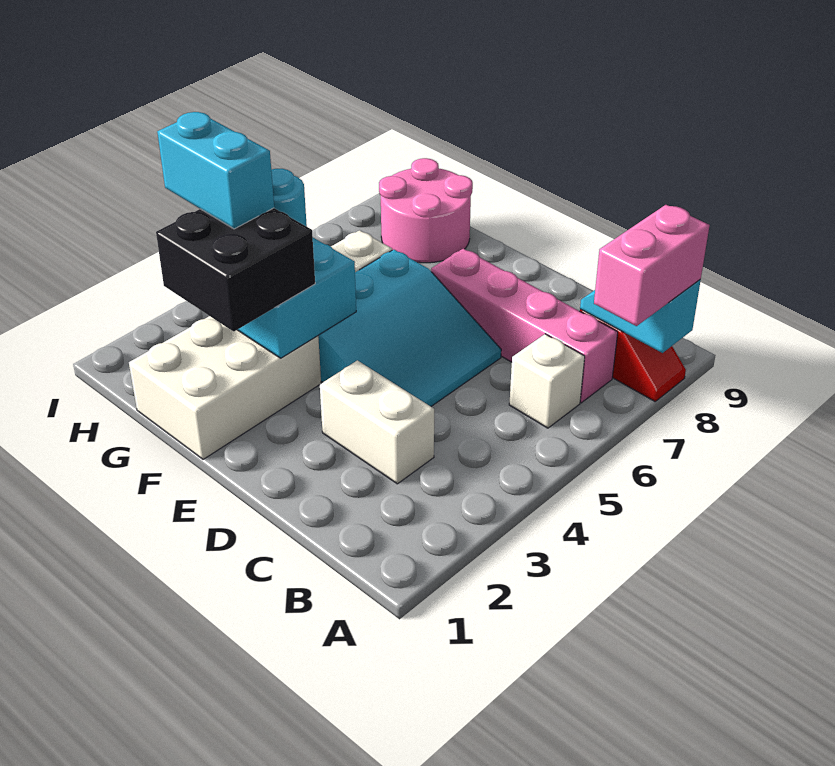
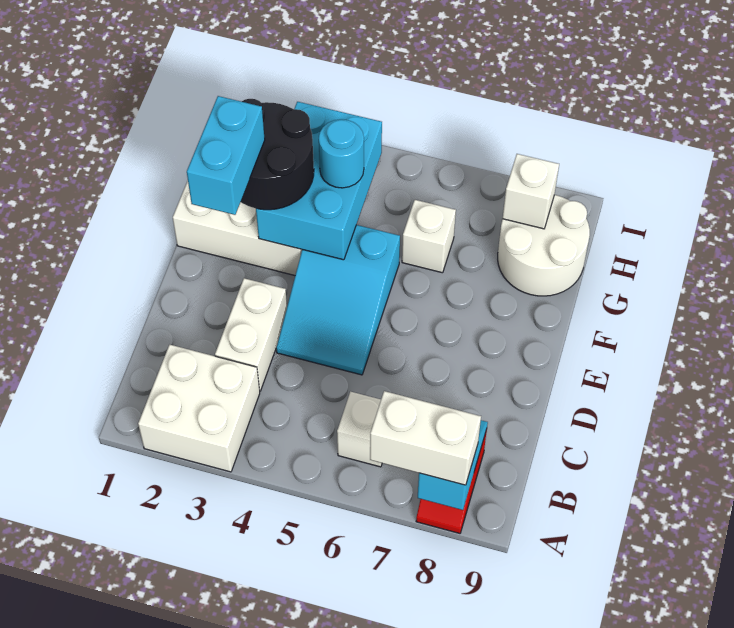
none -> white 2x2 brick [138,345,260,472]
pink 1x2 brick [594,205,710,326] -> white 1x2 brick [370,391,481,485]
pink 1x4 brick [431,249,618,403] -> none
cyan 3x3 slope [318,250,501,406] -> cyan 2x3 slope [276,225,400,375]
black 2x2 brick [156,208,315,331] -> black 2x2 round brick [241,99,314,210]
cyan 1x2 brick [157,112,274,229] -> cyan 1x2 brick moved to [187,96,265,215]
pink 2x2 round brick [379,158,473,263] -> white 2x2 round brick [498,195,590,296]
none -> white 1x1 brick [503,154,559,229]

